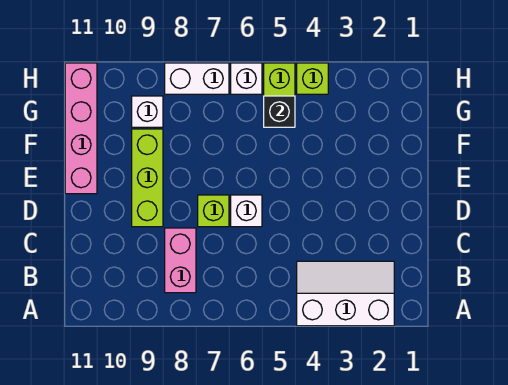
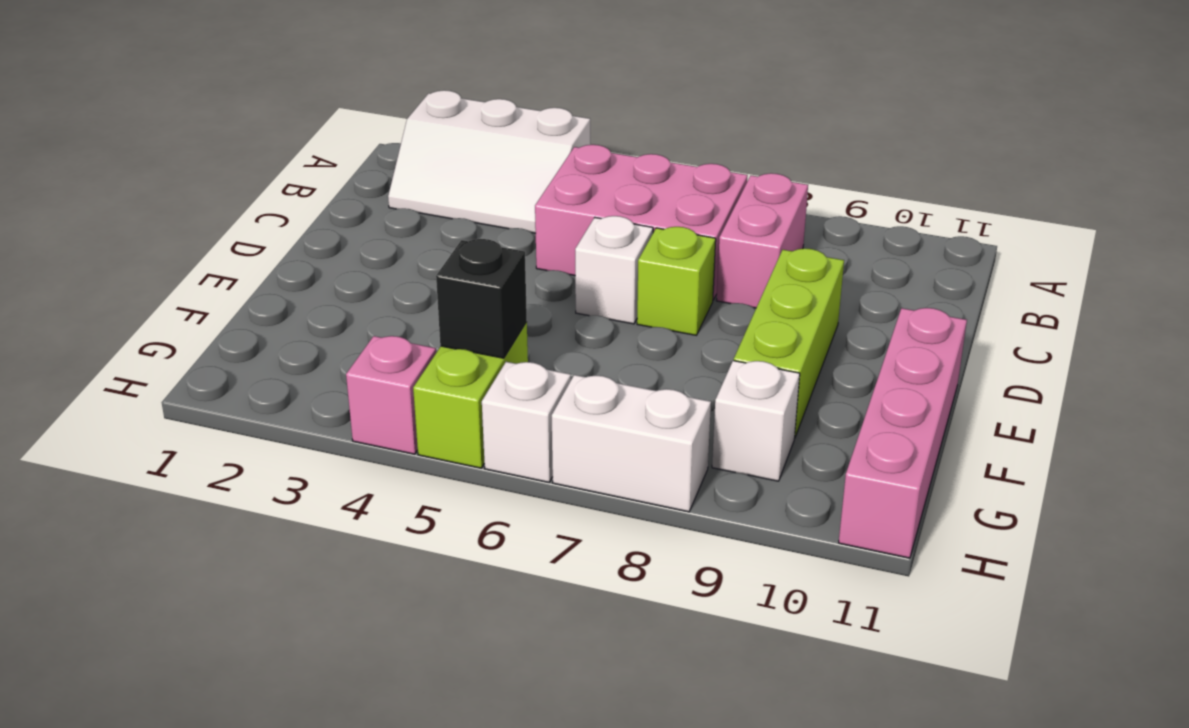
none -> pink 2x3 brick [535,145,748,300]
lime 1x1 brick [297,63,328,94] -> pink 1x1 brick [346,336,436,454]

